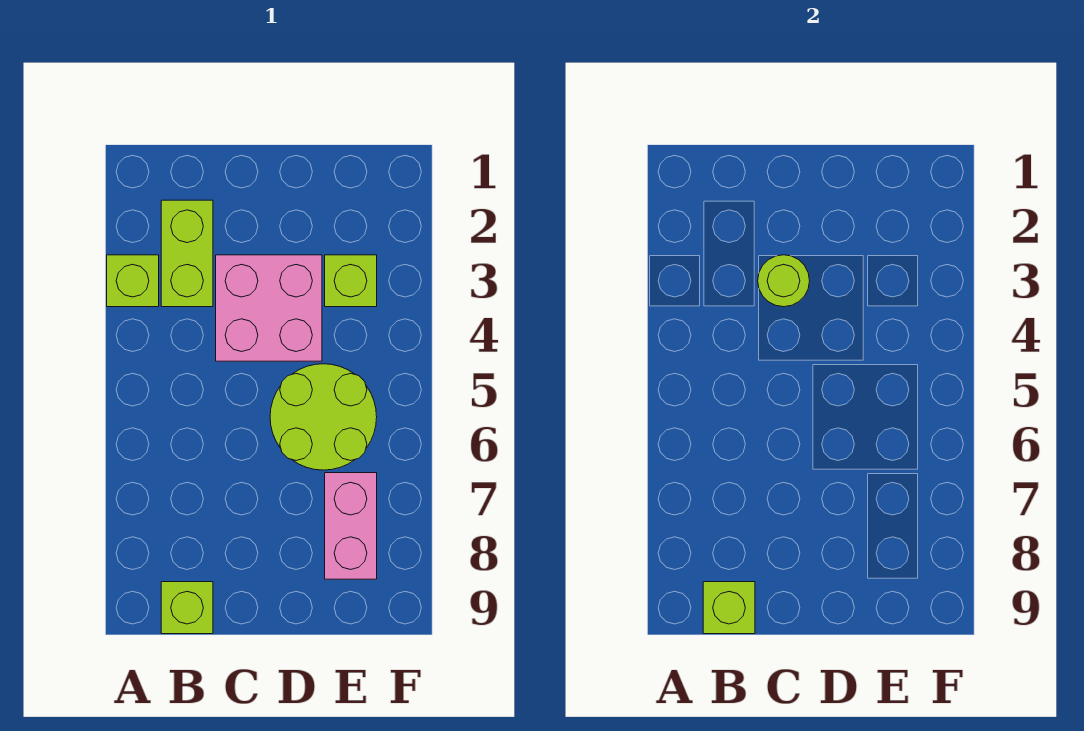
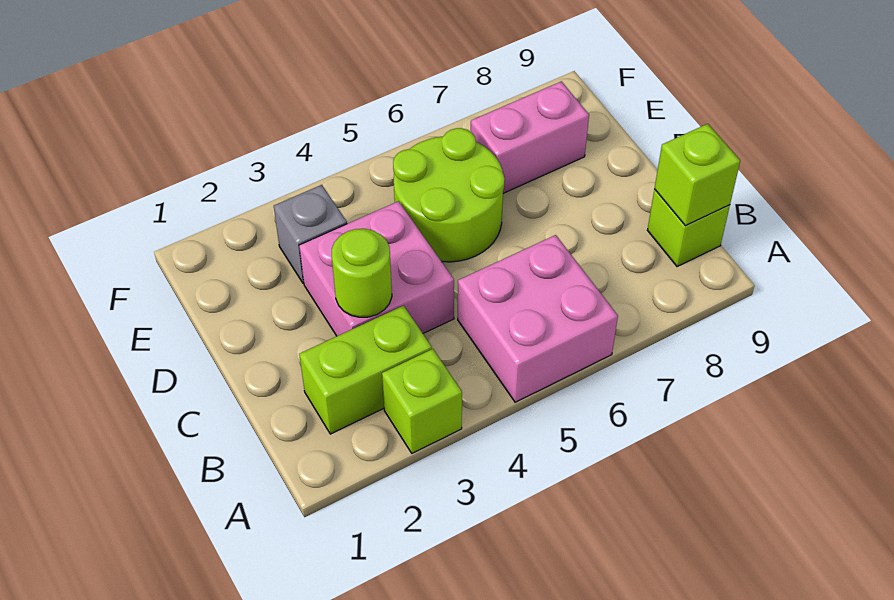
none -> pink 2x2 brick [458,235,618,402]
lime 1x1 brick [325,255,377,307] -> grey 1x1 brick [274,185,347,283]

